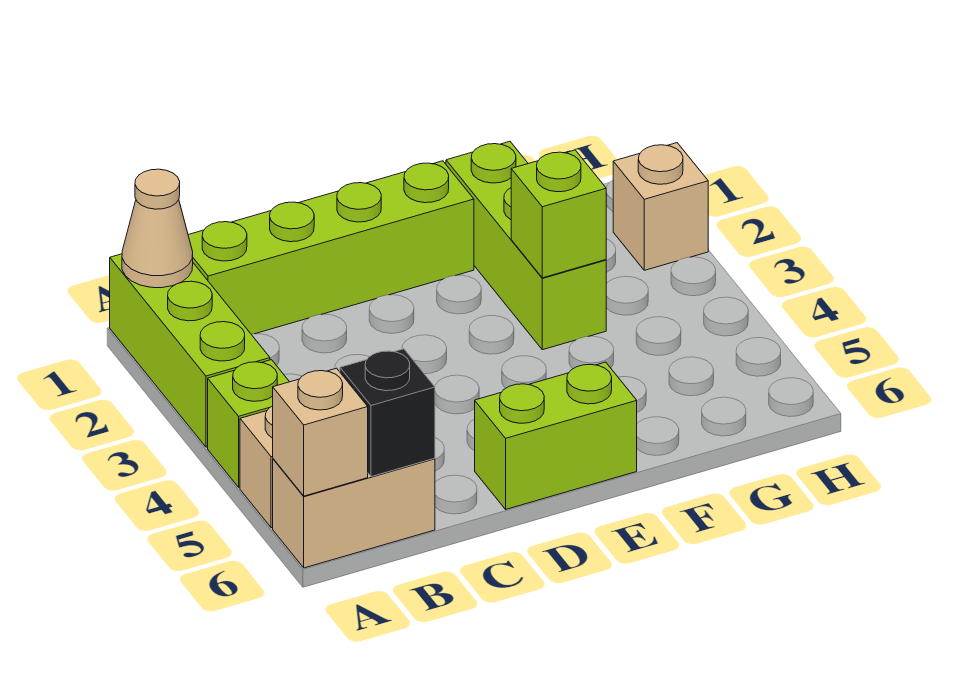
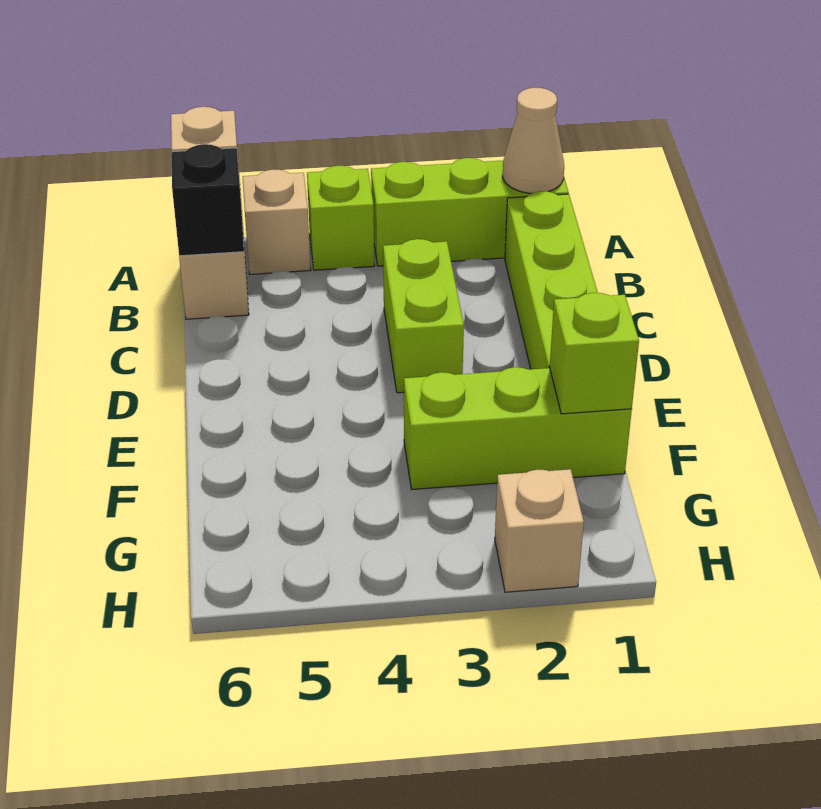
lime 1x2 brick [475,362,637,509] -> lime 1x2 brick moved to [383,239,464,393]
lime 1x1 brick [511,150,606,278] -> lime 1x1 brick moved to [550,293,639,414]

